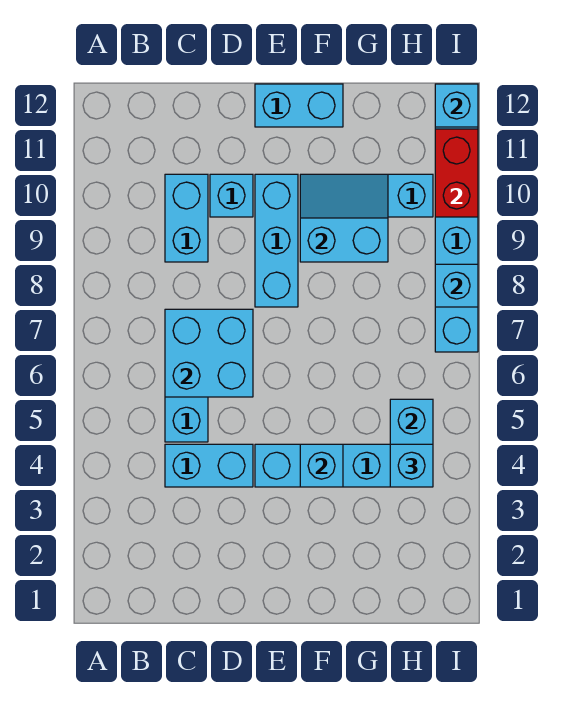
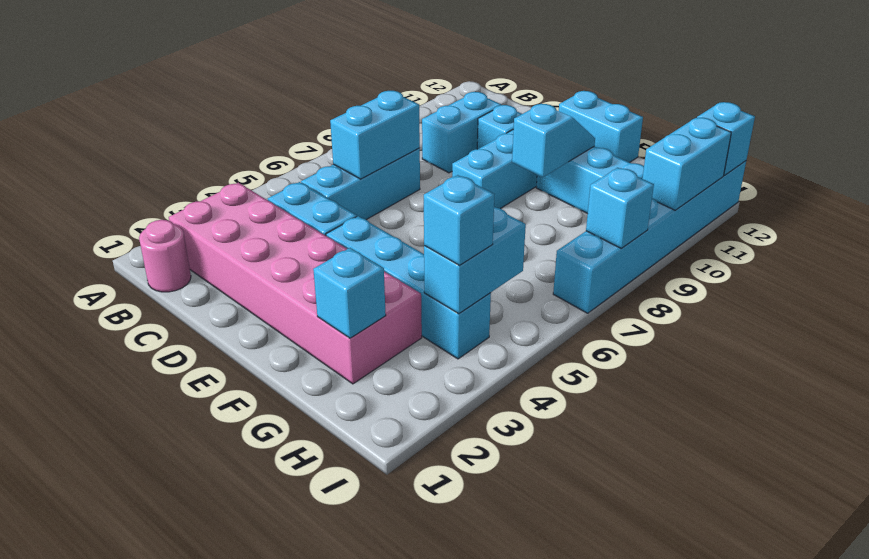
none -> pink 1x1 round brick [139,220,191,292]
none -> pink 2x6 brick [169,183,422,384]
cyan 2x2 brick [165,309,253,397] -> cyan 1x2 brick [330,91,420,179]
cyan 1x1 brick [300,444,343,487] -> cyan 1x1 brick moved to [313,248,386,338]
cyan 2x2 slope [300,174,388,262] -> cyan 1x2 slope [512,104,595,177]
red 1x2 brick [435,129,478,217] -> cyan 1x2 brick [642,118,731,210]

